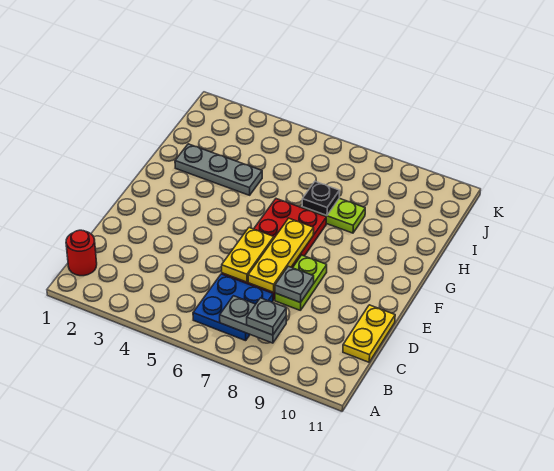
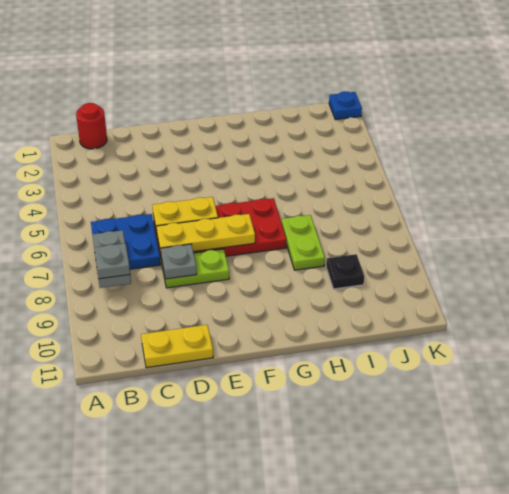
grey 1x3 plate [175,144,262,195] -> none
black 1x1 plate [302,181,340,216] -> black 1x1 plate moved to [326,254,364,289]
none -> blue 1x1 plate [329,91,362,120]

